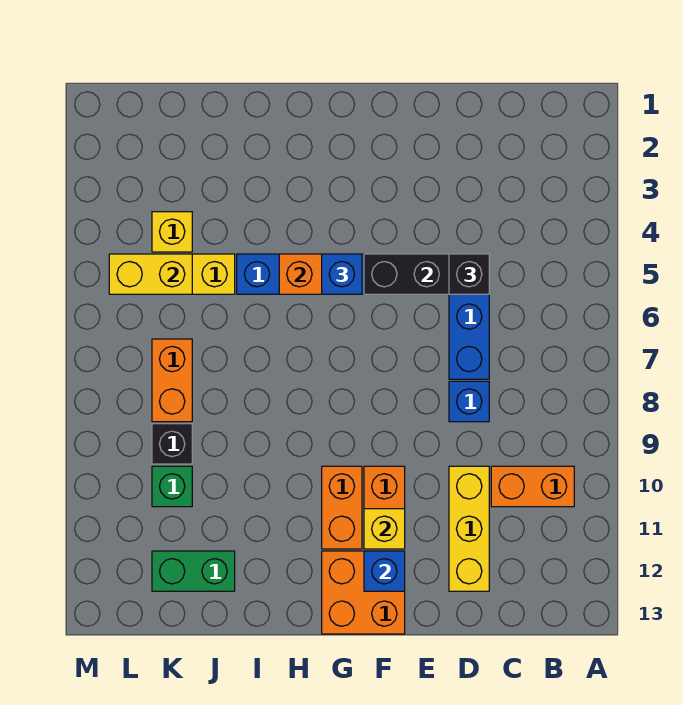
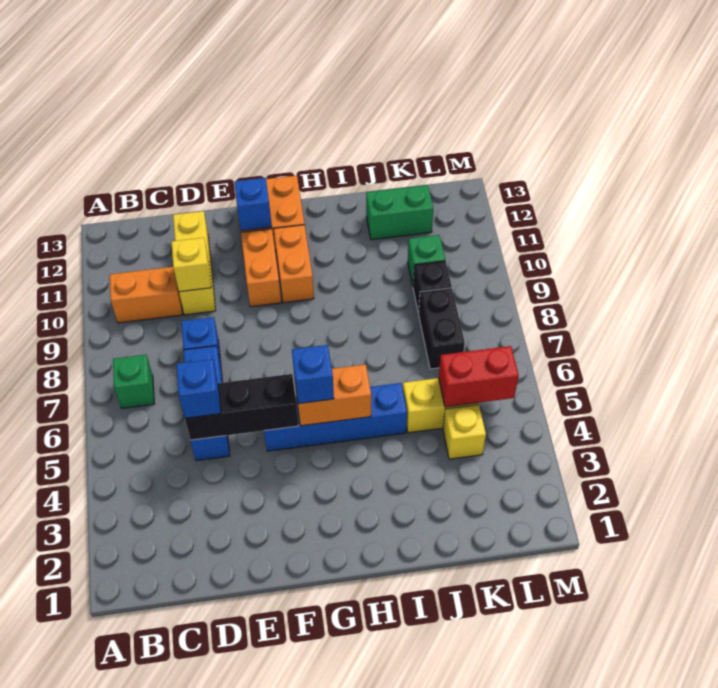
none -> green 1x1 brick [113,355,154,408]
black 1x1 brick [449,254,489,294] -> blue 1x1 brick [176,359,221,418]
yellow 1x1 brick [364,509,405,549] -> yellow 1x1 brick moved to [172,238,211,292]
yellow 1x2 brick [109,254,192,294] -> red 1x2 brick [439,346,519,407]
orange 1x2 brick [152,339,192,422] -> black 1x2 brick [419,288,465,369]

